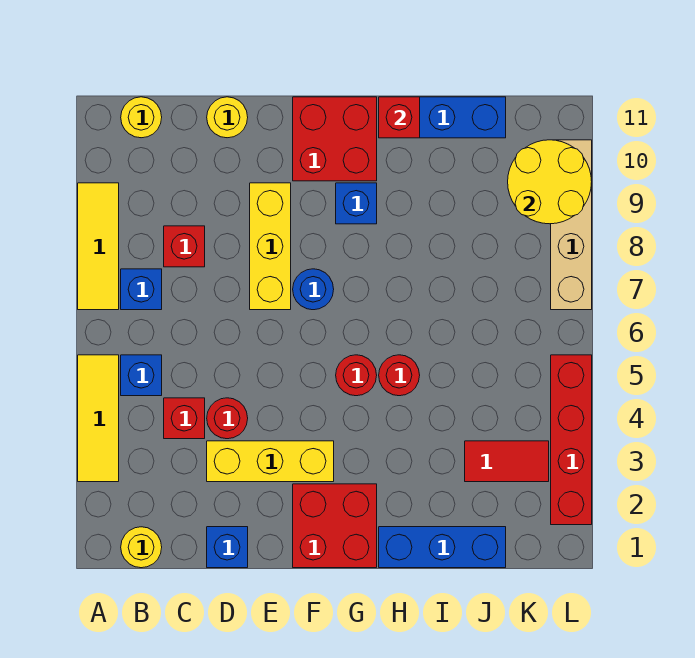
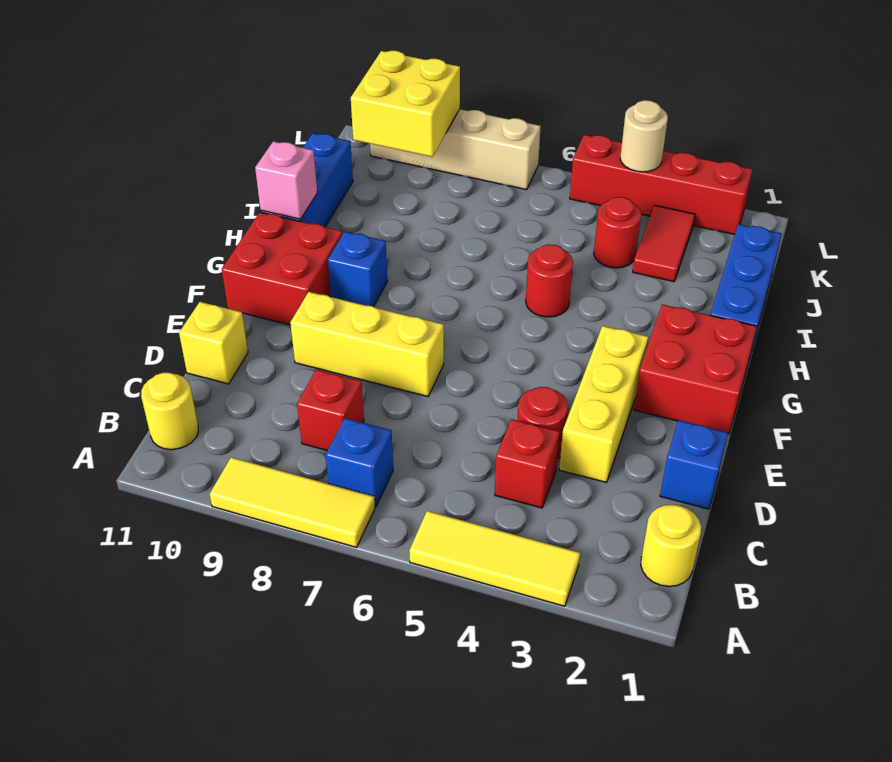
blue 1x1 brick [121,355,162,396] -> none
yellow 1x1 round brick [207,97,248,138] -> yellow 1x1 brick [179,302,248,384]
blue 1x1 round brick [293,269,334,310] -> none
red 1x1 round brick [336,355,377,396] -> red 1x1 round brick moved to [594,197,641,268]
red 1x1 brick [379,97,420,138] -> pink 1x1 brick [255,141,317,219]
yellow 2x2 round brick [508,140,592,224] -> yellow 2x2 brick [351,51,460,157]
none -> tan 1x1 round brick [620,100,668,172]

